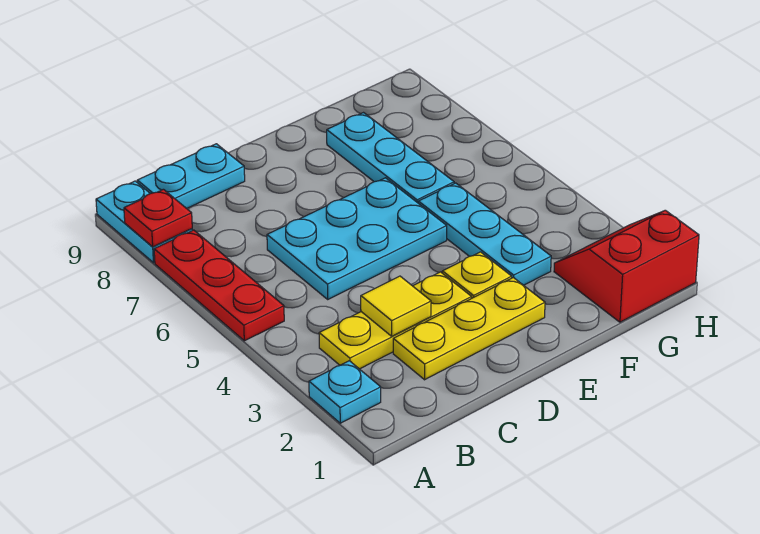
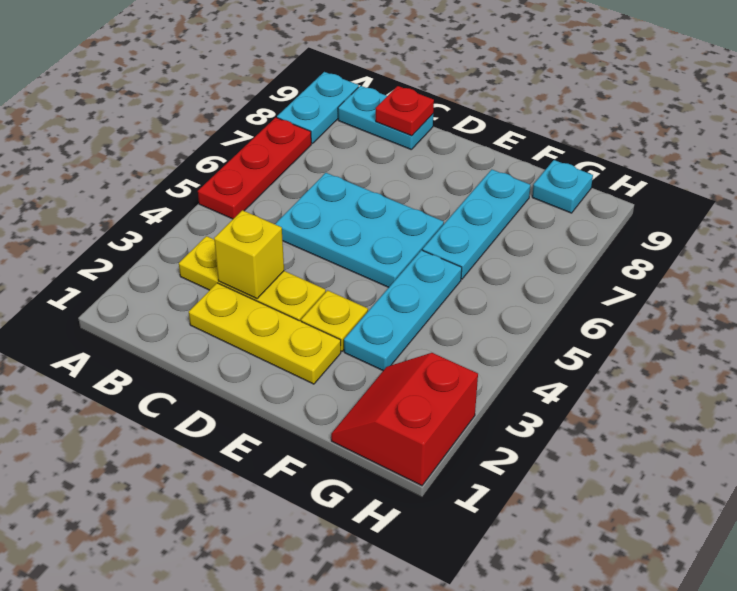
cyan 1x1 plate [309,361,381,423] -> cyan 1x1 plate moved to [532,160,593,213]
red 1x1 plate [124,189,192,247] -> red 1x1 plate moved to [376,86,434,136]
yellow 1x1 tile [361,276,431,336] -> yellow 1x1 brick [214,210,284,299]
red 2x2 slope [554,210,699,322] -> red 2x2 slope turned to [331,353,478,486]

